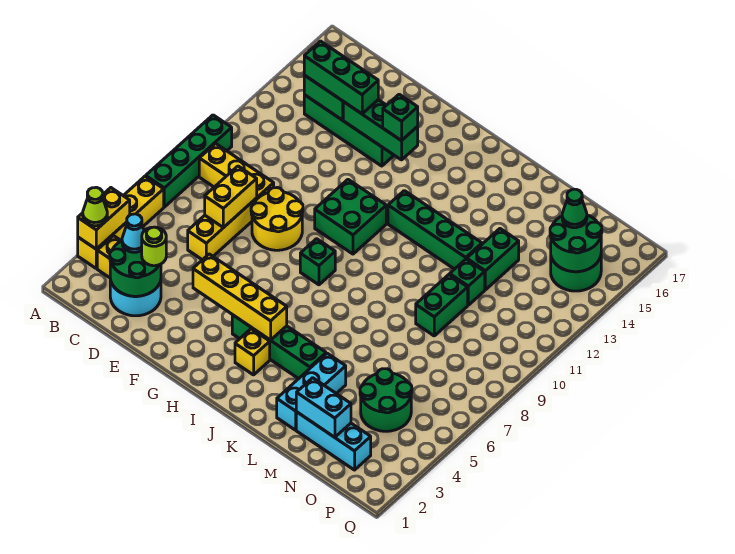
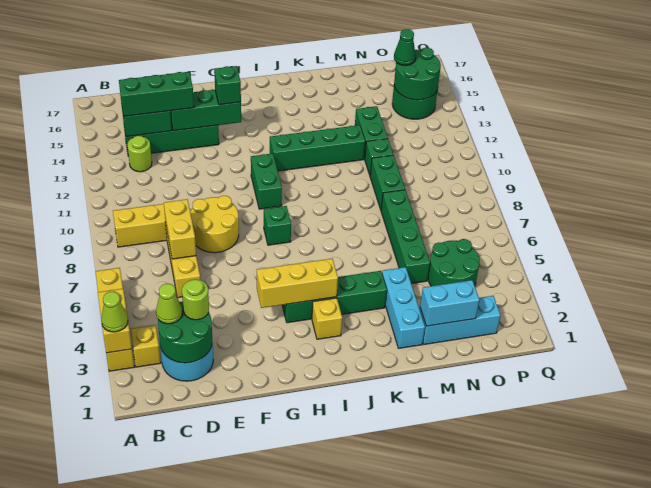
green 1x4 brick [146,115,232,207] -> green 1x4 brick moved to [381,190,430,284]
cyan 1x1 cone [122,214,144,252] -> lime 1x1 cone [156,284,182,324]
none -> lime 1x1 round brick [127,136,152,172]
yellow 1x4 brick [193,254,287,340] -> yellow 1x3 brick [257,259,338,308]
green 2x2 brick [315,180,386,254] -> green 1x2 brick [251,153,282,209]

